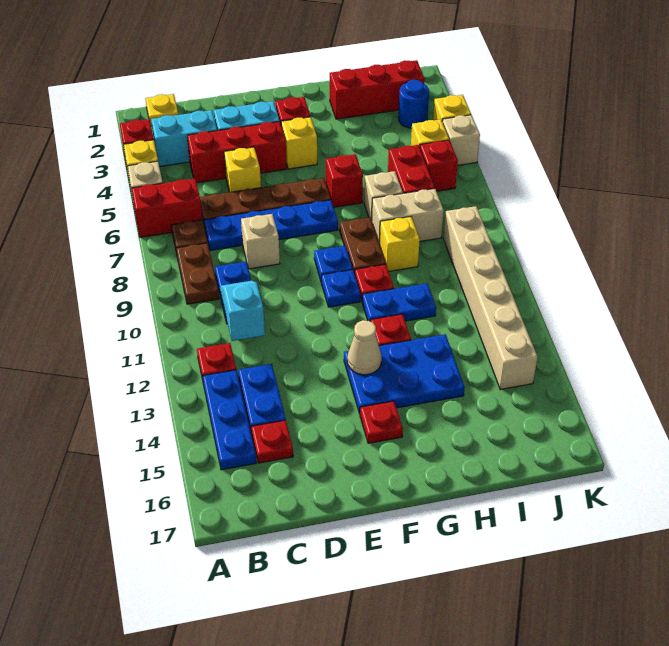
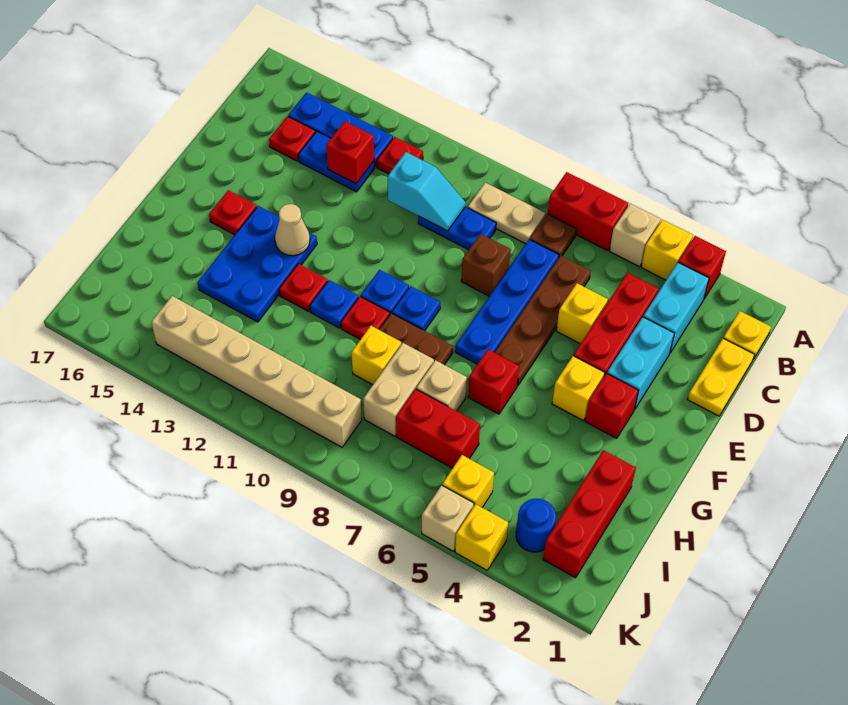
red 1x2 brick [131,178,202,237] -> red 1x2 brick turned to [548,172,628,251]
brown 1x2 plate [176,243,219,304] -> tan 1x2 plate [468,183,545,244]
none -> yellow 1x2 plate [688,338,755,416]
tan 1x1 brick [241,214,280,269] -> brown 1x1 brick [461,234,511,296]
blue 1x2 plate [362,283,436,321] -> blue 1x1 plate [310,280,358,328]
red 1x1 brick [420,140,458,191] -> red 1x1 brick moved to [326,121,374,184]

